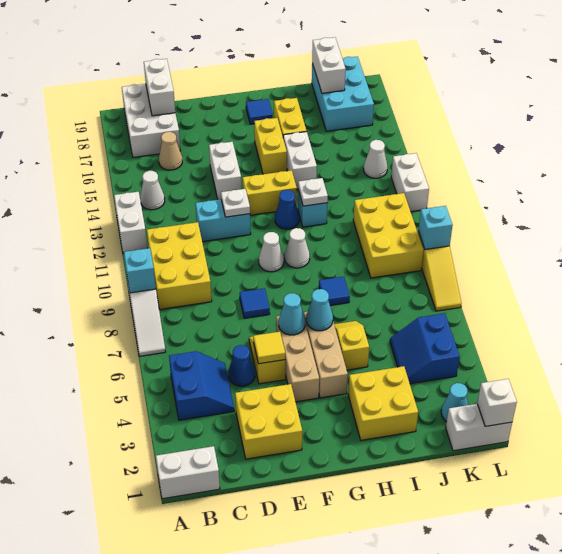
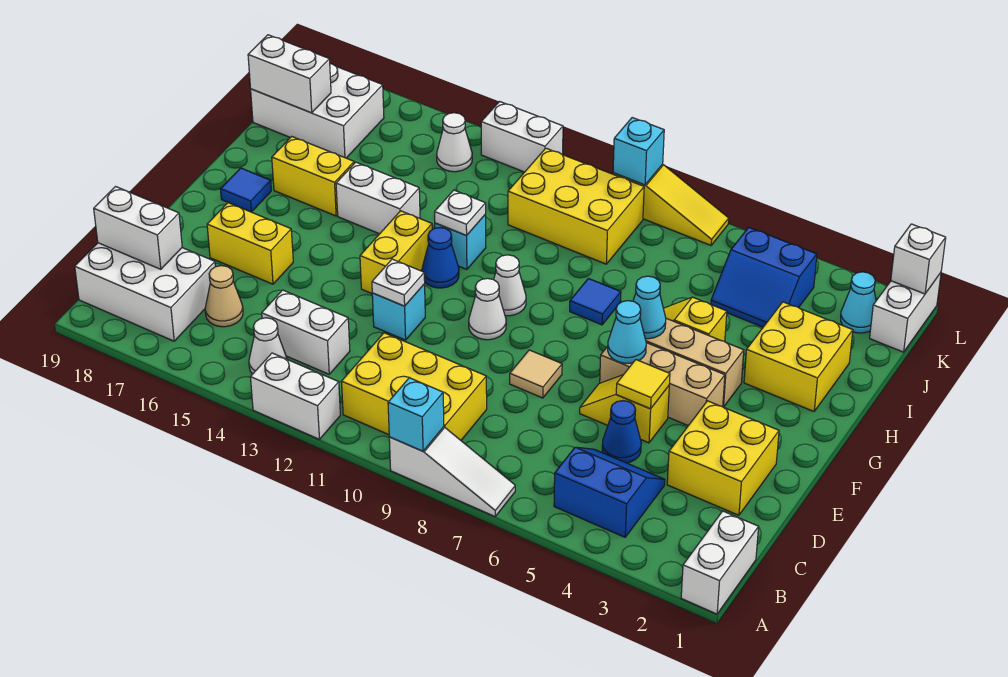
cyan 1x2 brick [195,199,251,242] -> cyan 1x1 brick [372,284,425,340]
blue 1x1 tile [240,288,270,318] -> tan 1x1 tile [510,350,562,398]
white 1x2 brick [209,142,241,200] -> white 1x2 brick moved to [262,290,350,374]
yellow 1x2 brick [254,118,287,174] -> yellow 1x2 brick moved to [207,203,293,284]
cyan 2x3 brick [312,56,374,131] -> white 2x3 brick [251,64,384,158]

